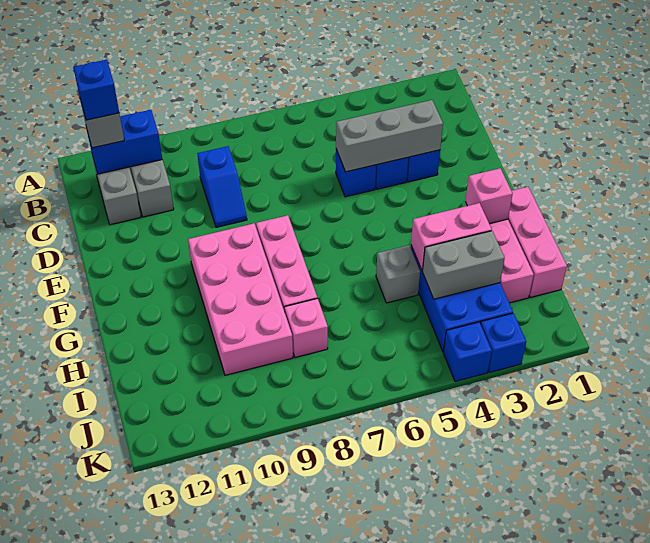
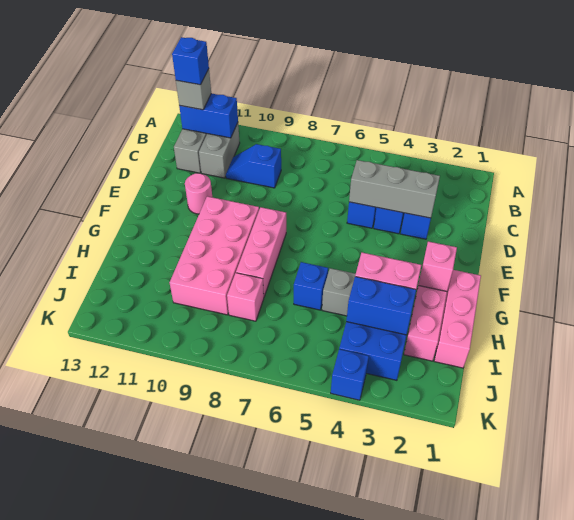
blue 1x2 slope [197,146,247,227] -> blue 1x2 slope turned to [226,144,281,188]
none -> pink 1x1 round brick [185,173,212,214]
grey 1x2 brick [423,231,505,299] -> blue 1x2 brick [346,277,416,335]
blue 1x1 brick [481,313,526,372] -> blue 1x1 brick moved to [294,262,328,310]

